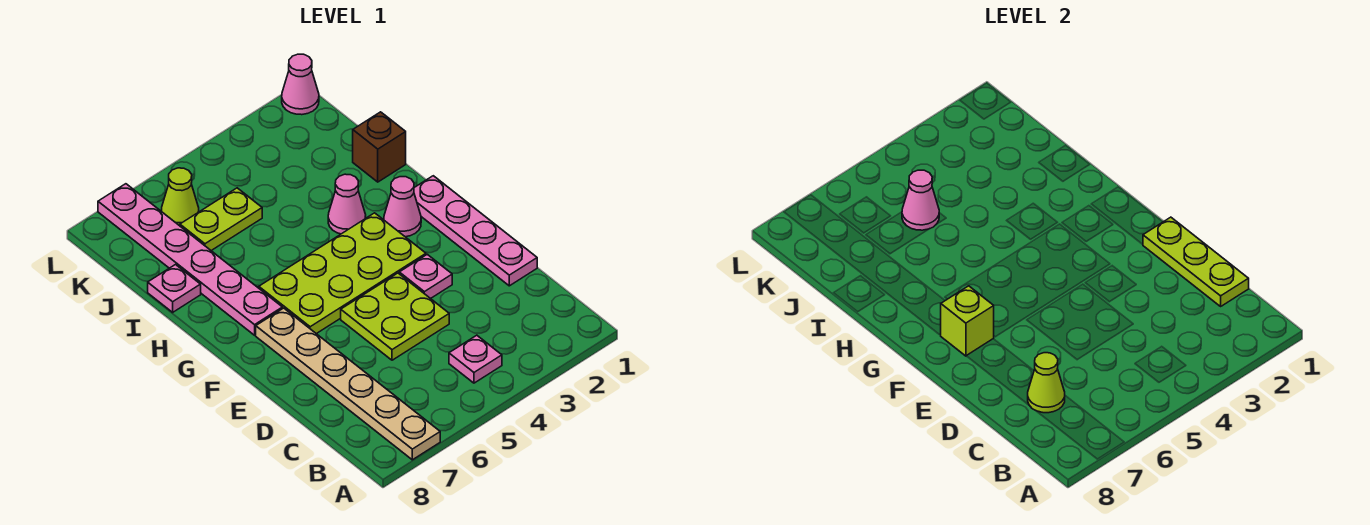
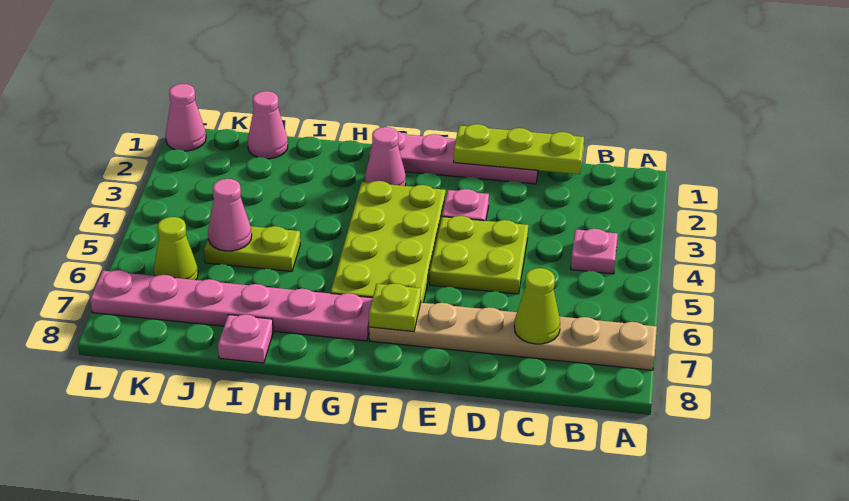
lime 1x1 brick [941,286,994,356] -> lime 1x1 plate [369,284,421,331]
pink 1x1 cone [328,174,366,234] -> pink 1x1 cone moved to [248,91,288,159]
brown 1x1 brick [353,112,406,182] -> none
lime 1x2 plate [180,188,262,251] -> lime 1x2 plate turned to [204,226,300,271]

